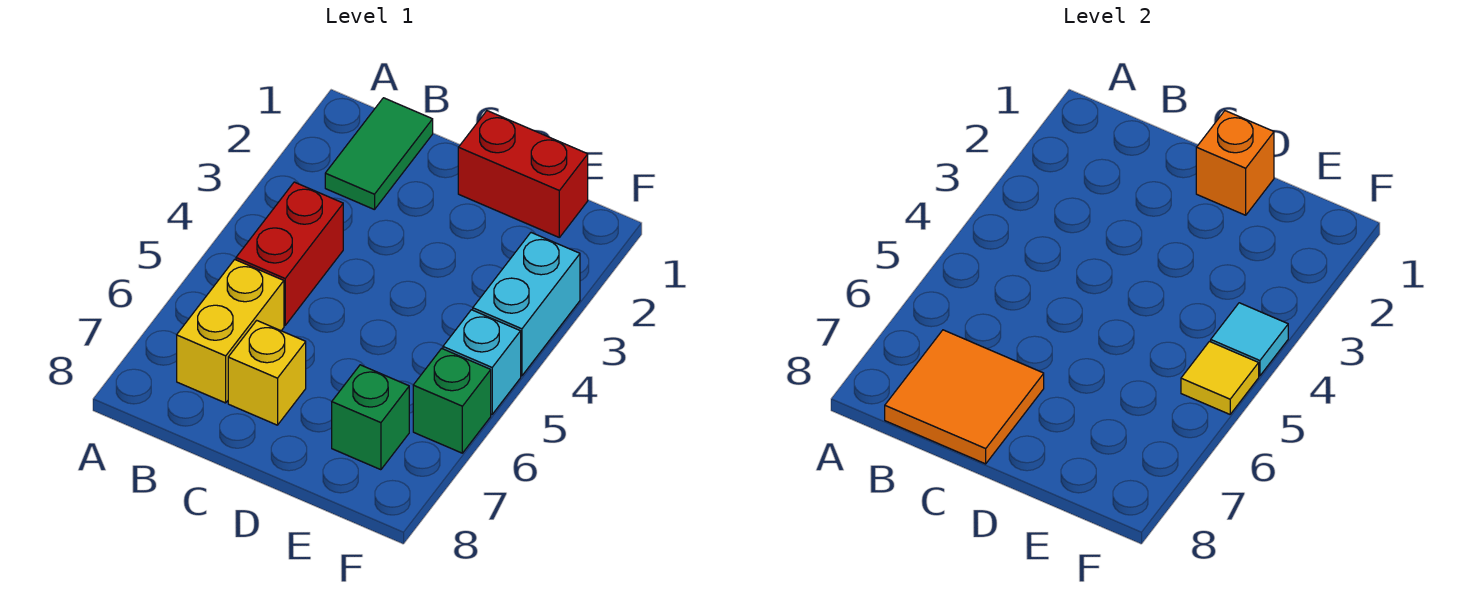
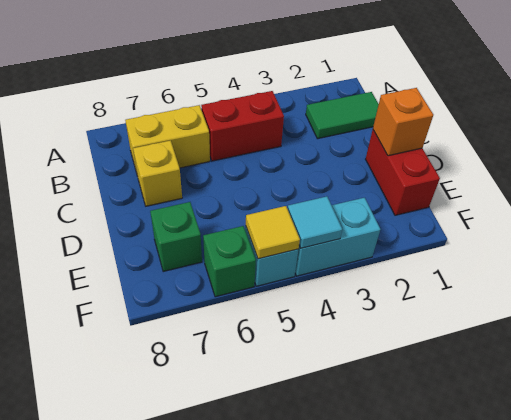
orange 2x2 tile [885,330,1044,464] -> none

